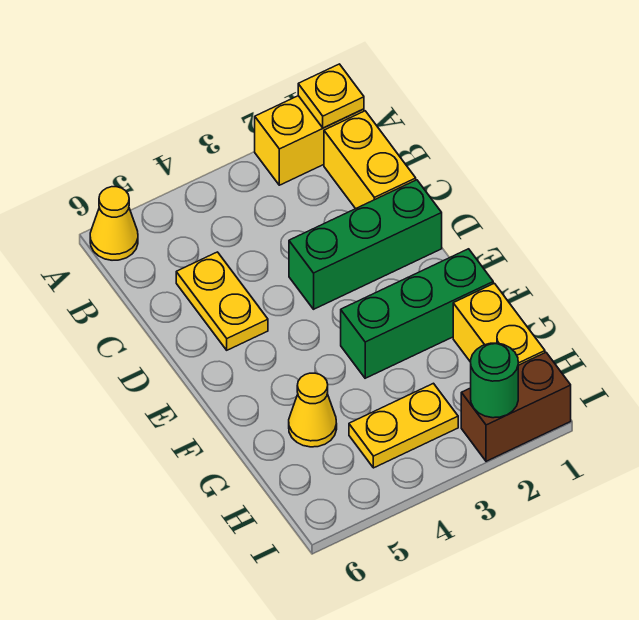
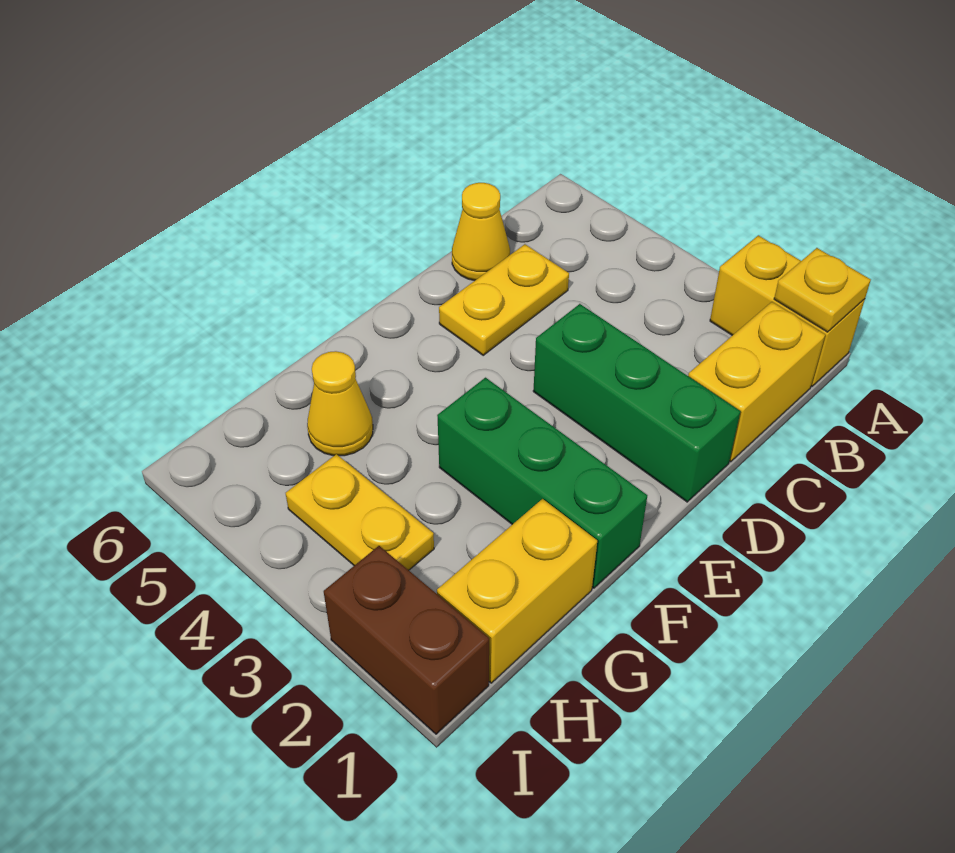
yellow 1x1 cone [90,187,138,260] -> yellow 1x1 cone moved to [452,183,510,281]
green 1x1 round brick [471,343,518,418] -> none

